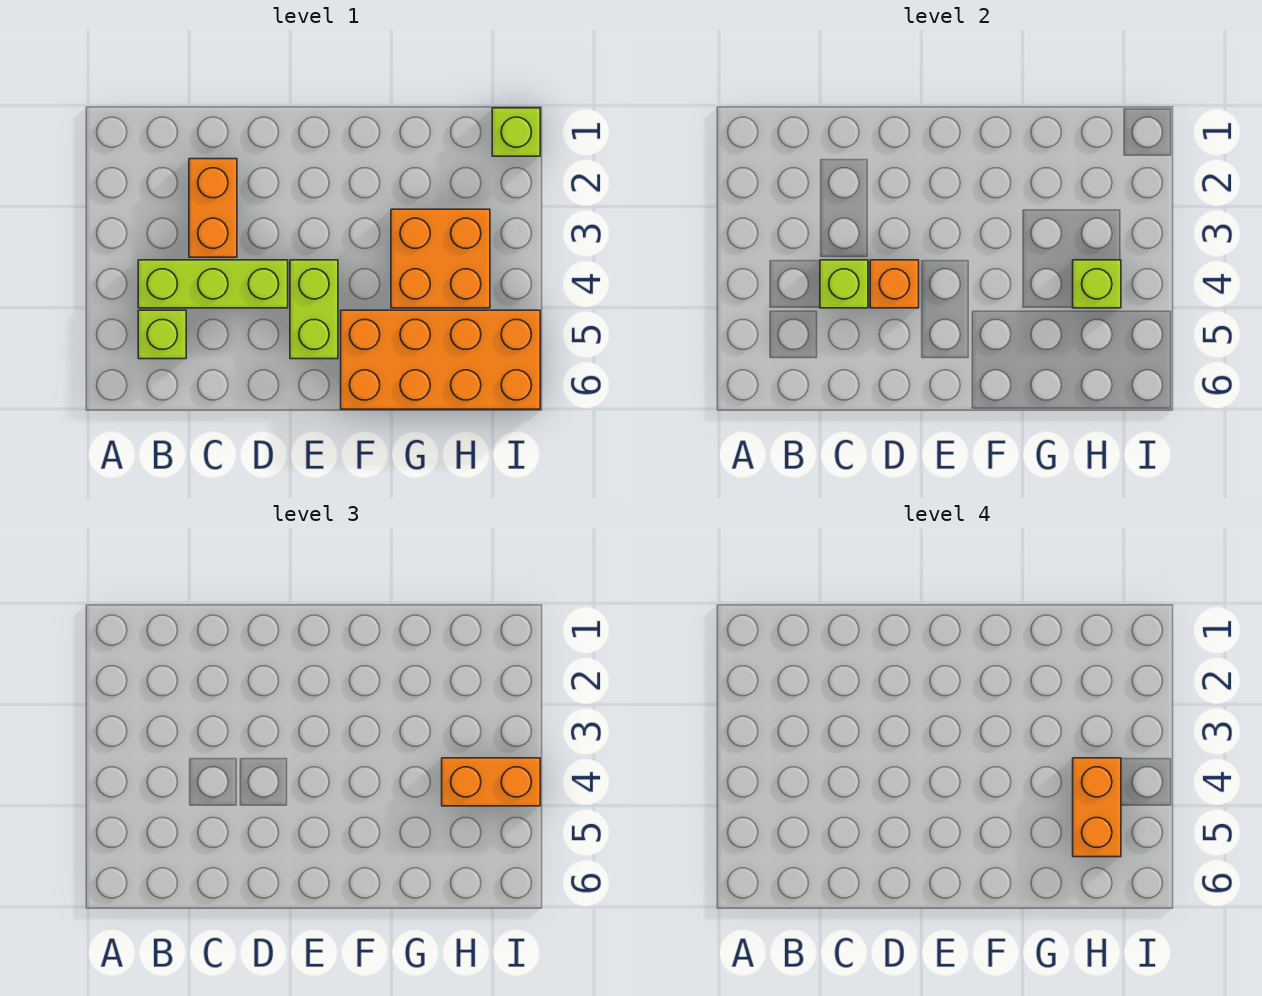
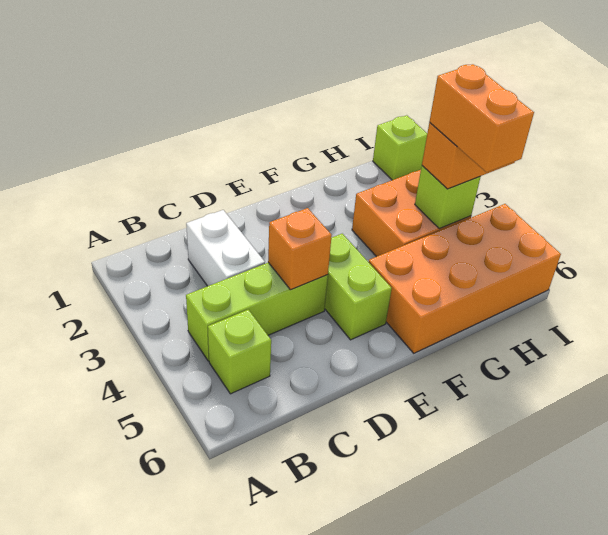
orange 1x2 brick [189,159,237,257] -> white 1x2 brick [186,210,265,286]
lime 1x1 brick [820,260,868,308] -> none

